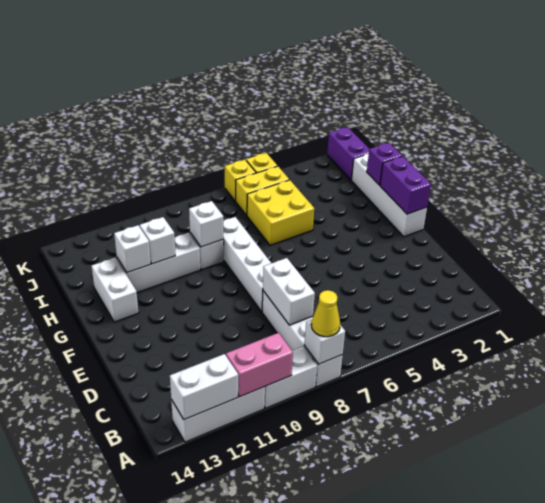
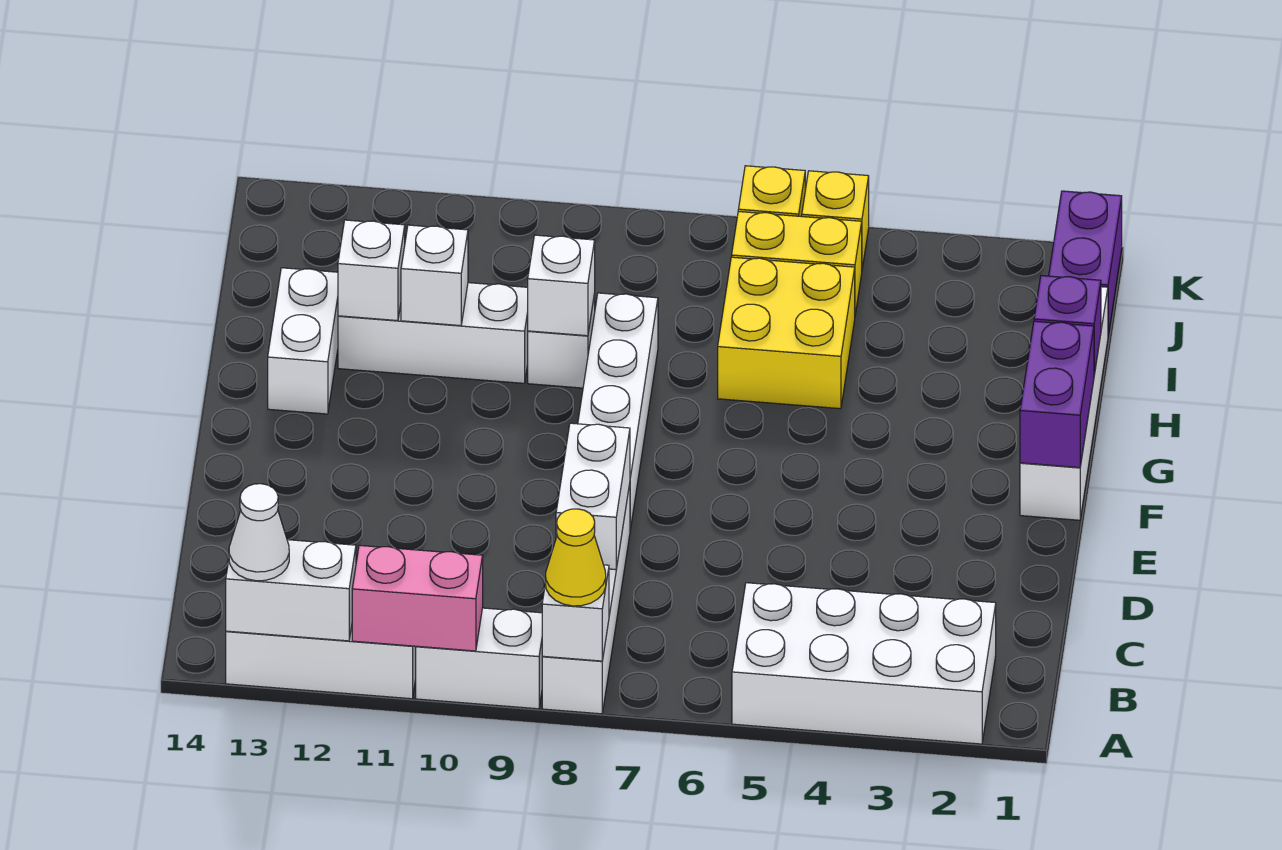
none -> white 2x4 brick [732,583,996,744]
none -> white 1x1 cone [229,484,289,581]

